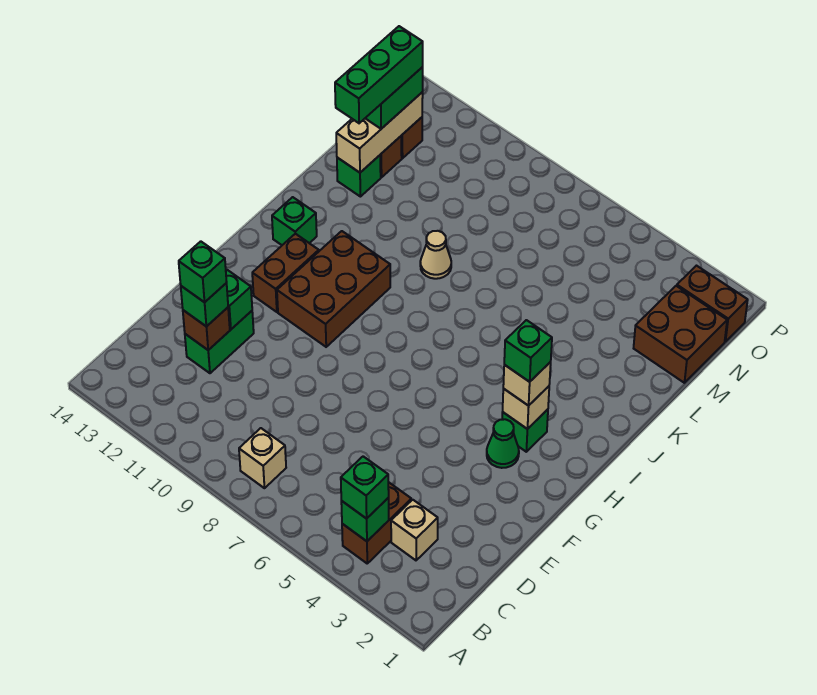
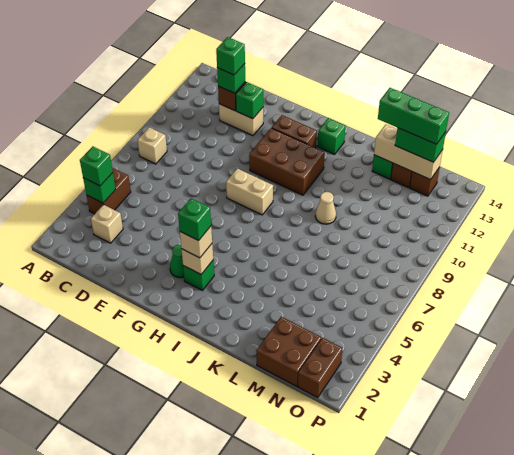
brown 1x2 brick [342,482,411,563] -> brown 1x2 brick turned to [86,168,131,214]
green 1x2 brick [185,311,254,373] -> tan 1x2 brick [219,104,263,136]
none -> tan 1x2 brick [226,168,273,215]

